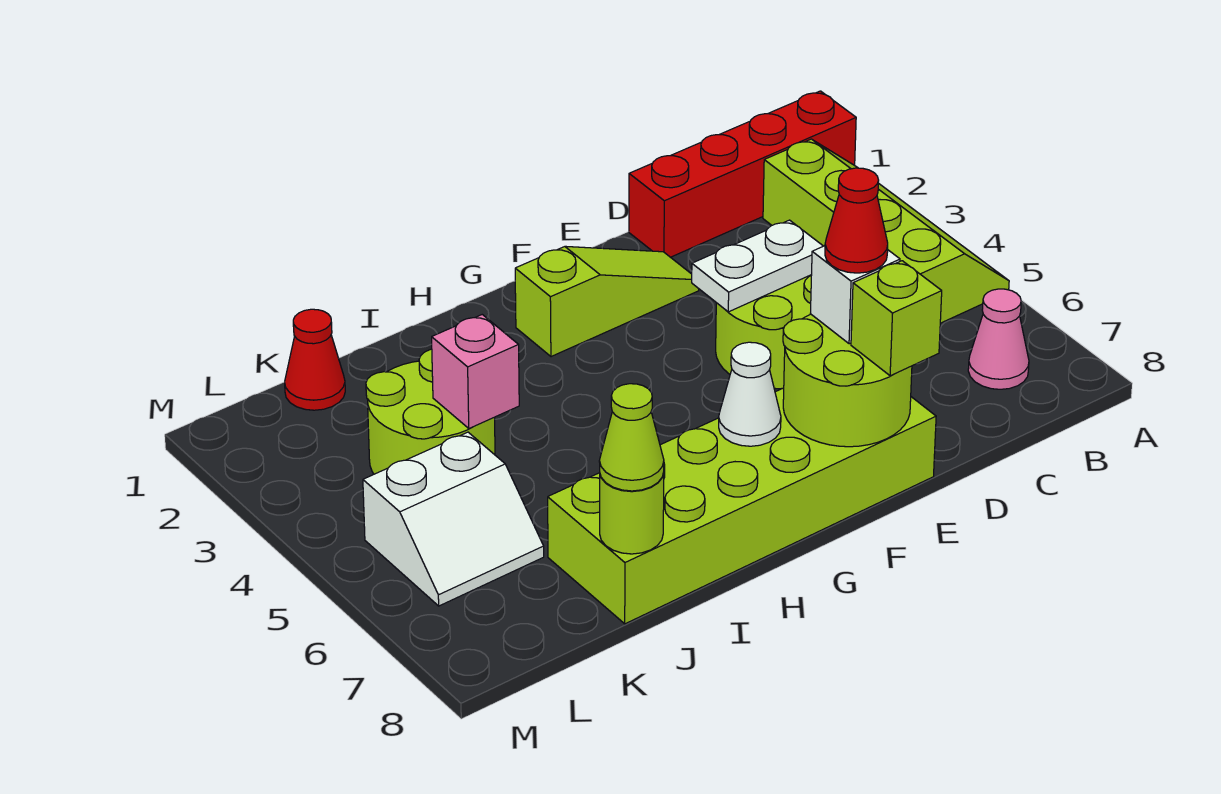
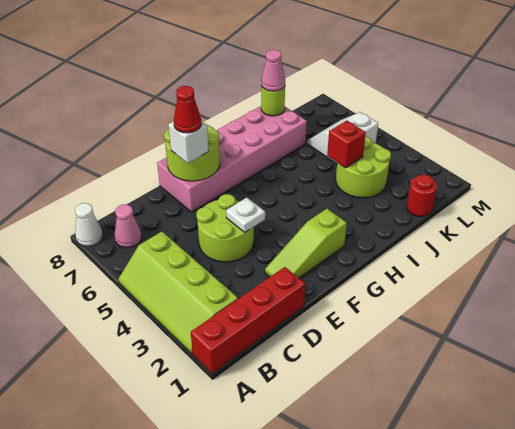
white 1x2 plate [692,220,823,312] -> white 1x1 plate [226,198,265,232]
lime 2x6 brick [548,388,936,624] -> pink 2x6 brick [157,106,307,212]
lime 1x1 brick [851,261,942,376] -> none
white 1x1 cone [719,342,781,446] -> white 1x1 cone moved to [75,203,103,246]
pink 1x1 brick [432,315,519,428] -> red 1x1 brick [327,121,366,168]
lime 1x1 cone [599,384,664,491] -> pink 1x1 cone [261,49,285,91]
red 1x1 cone [285,309,345,410] -> red 1x1 round brick [407,175,437,217]

